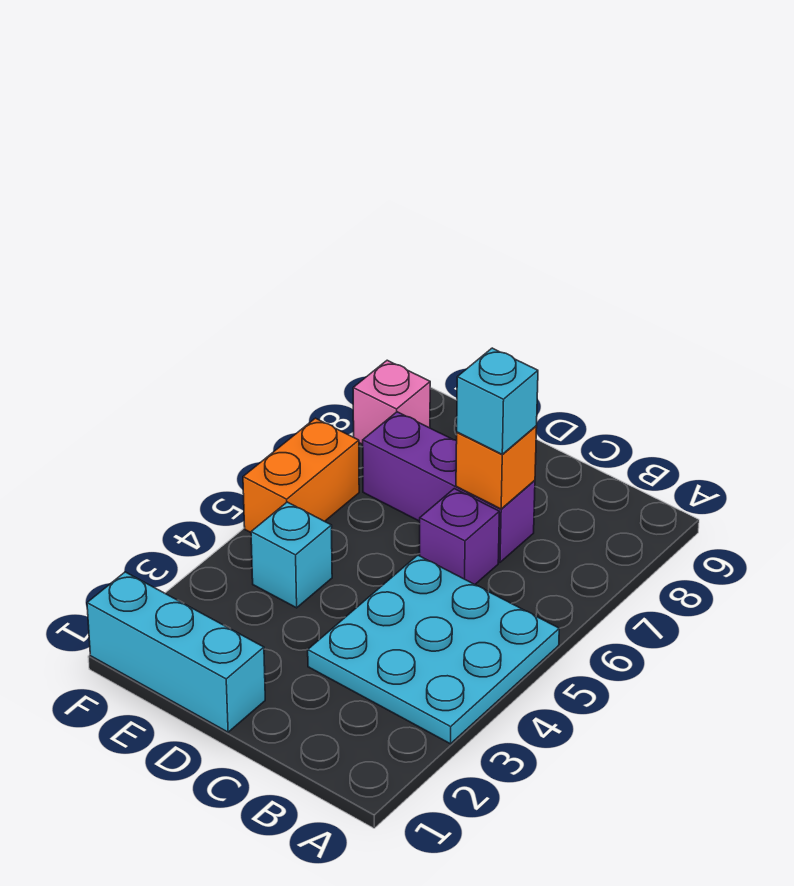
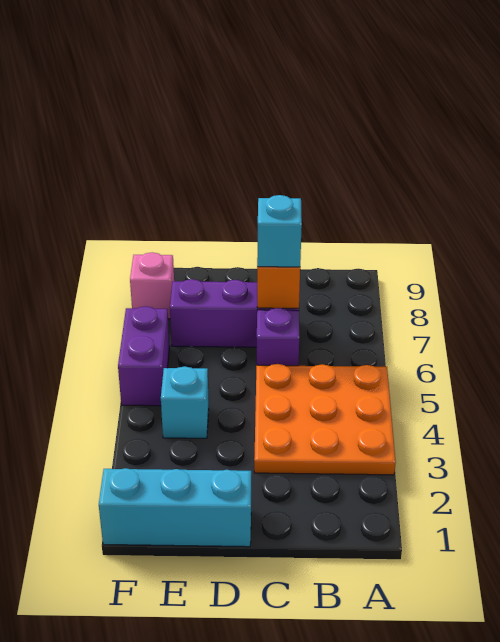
cyan 3x3 plate [308,555,559,744] -> orange 3x3 plate [254,364,396,475]
orange 1x2 brick [243,418,359,533] -> purple 1x2 brick [118,306,170,406]

